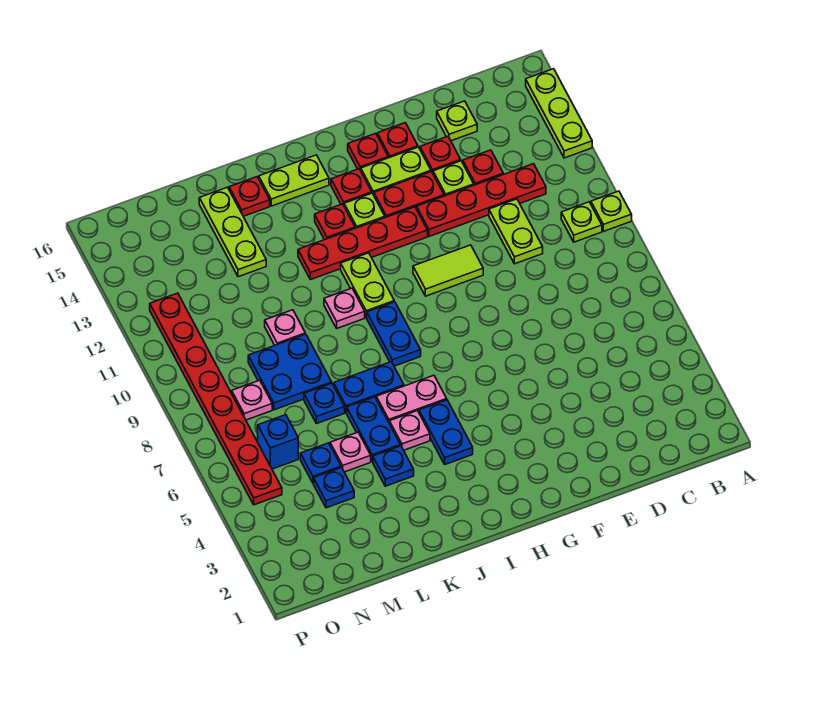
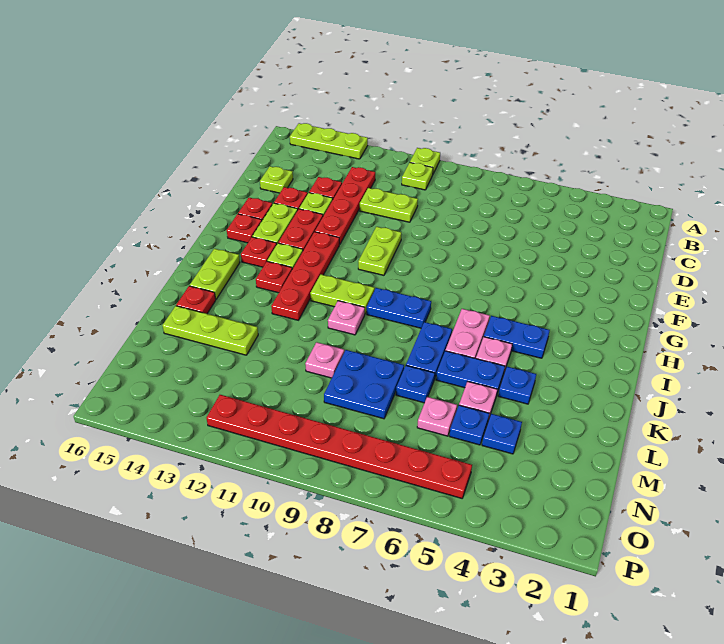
lime 1x2 tile [413,245,483,296] -> lime 1x2 plate [358,227,401,275]
blue 1x1 brick [258,415,298,469] -> none
pink 1x1 plate [232,380,272,420] -> pink 1x1 plate moved to [417,397,457,436]

